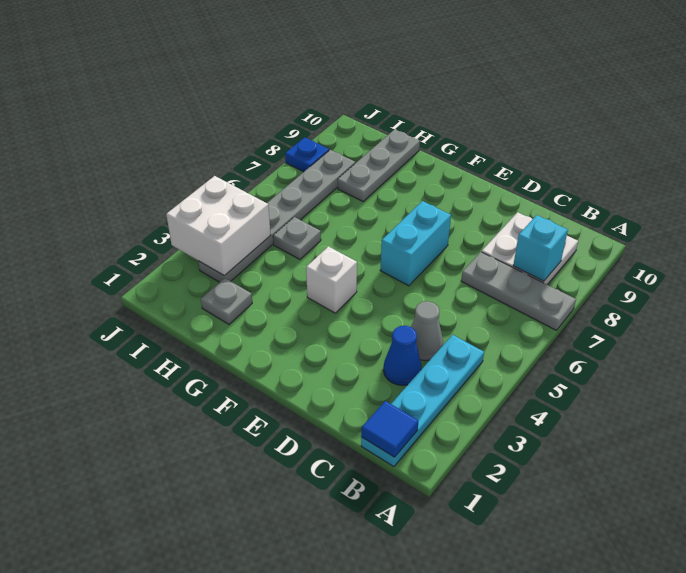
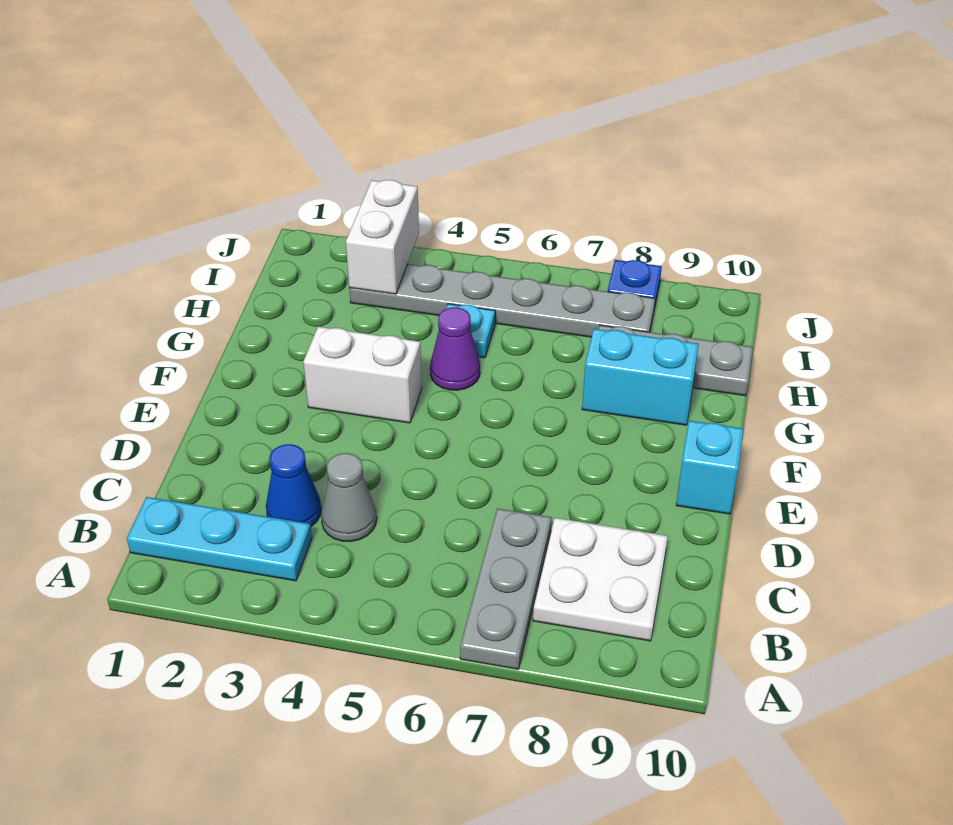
cyan 1x4 plate [361,335,484,467] -> cyan 1x3 plate [127,497,312,581]
blue 1x1 tile [361,401,418,457] -> none
cyan 1x1 brick [513,215,568,281] -> cyan 1x1 brick moved to [676,421,743,514]
cyan 1x2 brick [380,201,451,286] -> cyan 1x2 brick moved to [582,329,699,425]
white 1x1 brick [306,246,357,313] -> white 1x2 brick [303,327,422,423]
none -> purple 1x1 cone [430,307,480,390]
grey 1x1 plate [201,278,252,324] -> none
grey 1x1 plate [273,217,321,259] -> cyan 1x1 plate [437,304,495,358]
white 2x2 brick [166,176,271,276] -> white 1x2 brick [346,180,419,294]

